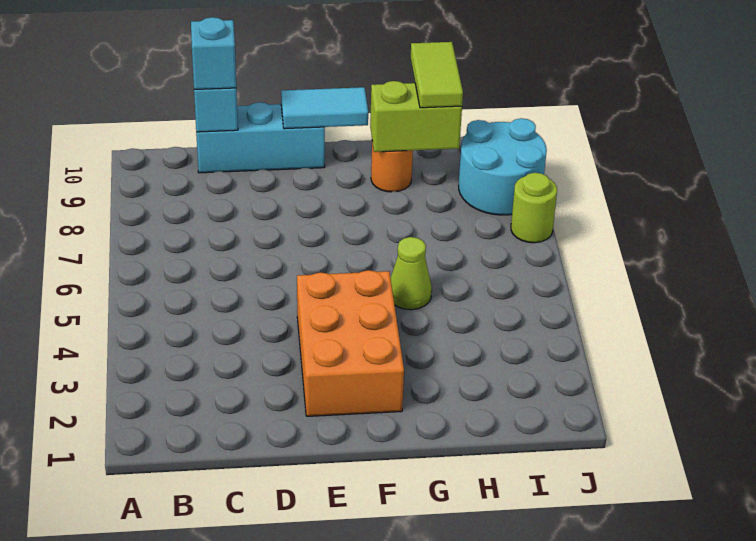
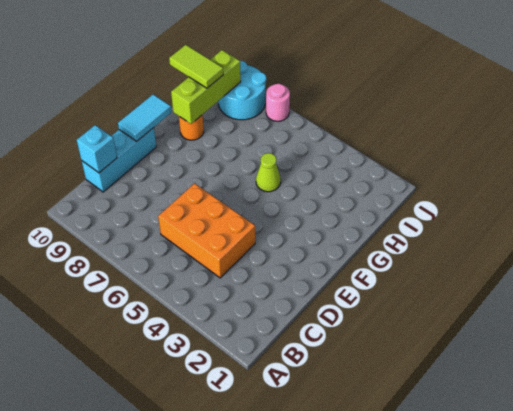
cyan 1x1 brick [191,17,236,90] -> none
orange 2x3 brick [297,270,404,416] -> orange 2x3 brick moved to [158,183,255,278]
lime 1x2 brick [370,81,462,152] -> lime 1x3 brick [171,50,241,124]
lime 1x1 round brick [511,173,557,243] -> pink 1x1 round brick [266,84,290,121]

